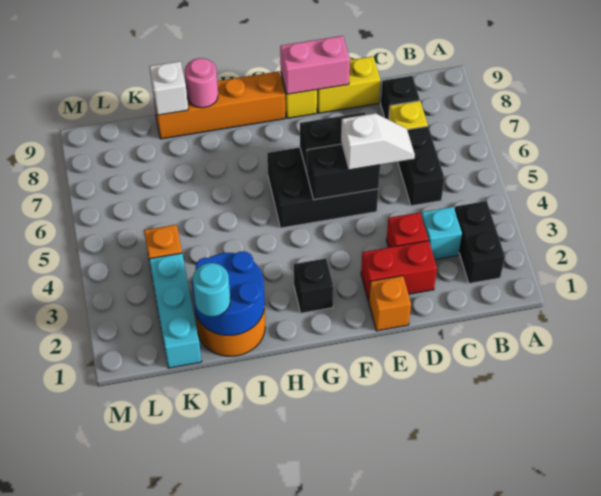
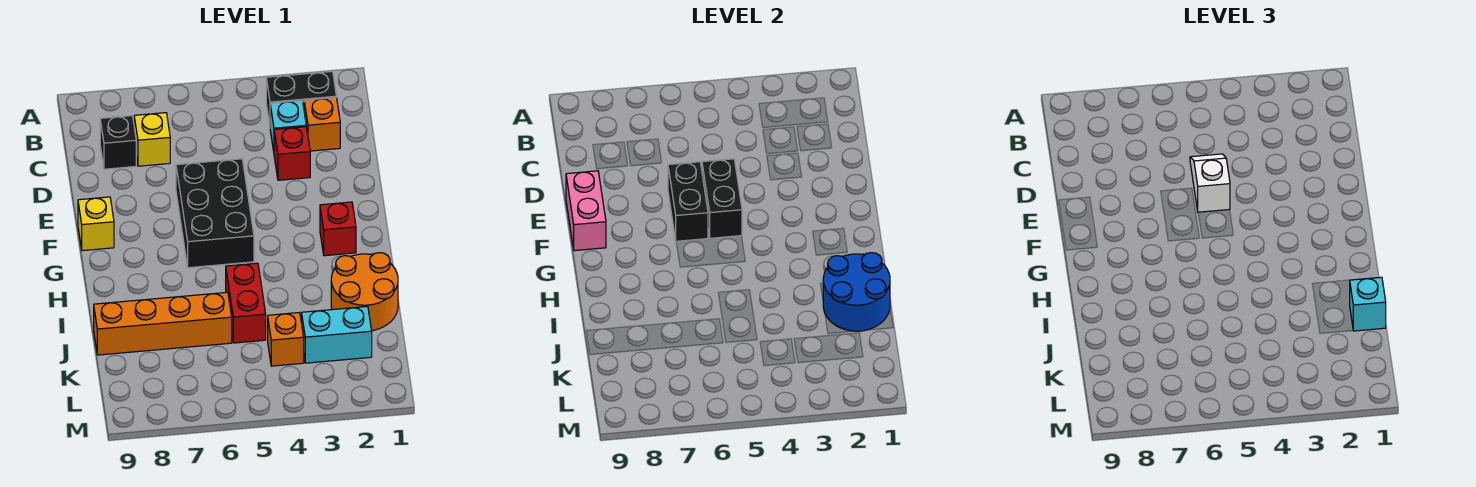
black 1x2 brick [398,126,444,206] -> none
red 1x2 brick [361,241,437,301] -> red 1x2 brick moved to [226,263,266,343]
yellow 1x2 brick [317,56,380,113] -> none
orange 1x1 brick [369,276,411,331] -> orange 1x1 brick moved to [304,98,340,151]
black 1x1 brick [294,258,334,313] -> red 1x1 brick [320,202,356,256]
orange 1x4 brick [153,71,285,139] -> orange 1x4 brick turned to [94,292,232,355]
pink 1x1 round brick [185,58,218,108] -> none
cyan 1x1 round brick [193,263,230,316] -> cyan 1x1 brick [1350,277,1386,331]
white 1x1 brick [149,61,188,115] -> none
cyan 1x3 brick [149,253,202,368] -> cyan 1x2 brick [302,306,372,363]

